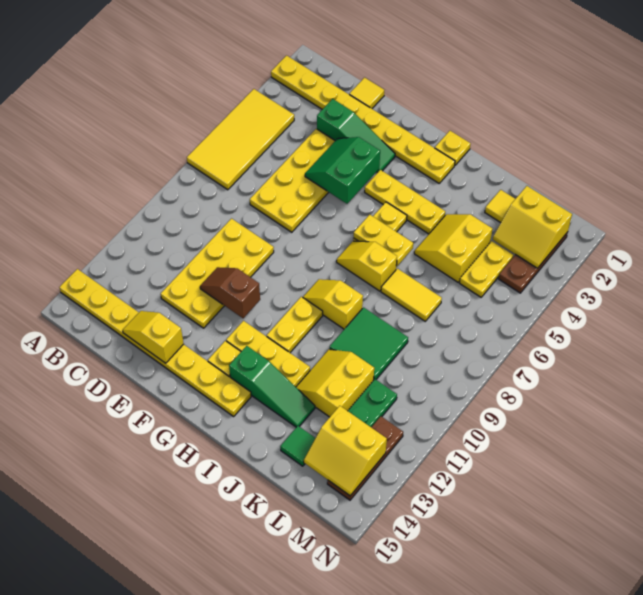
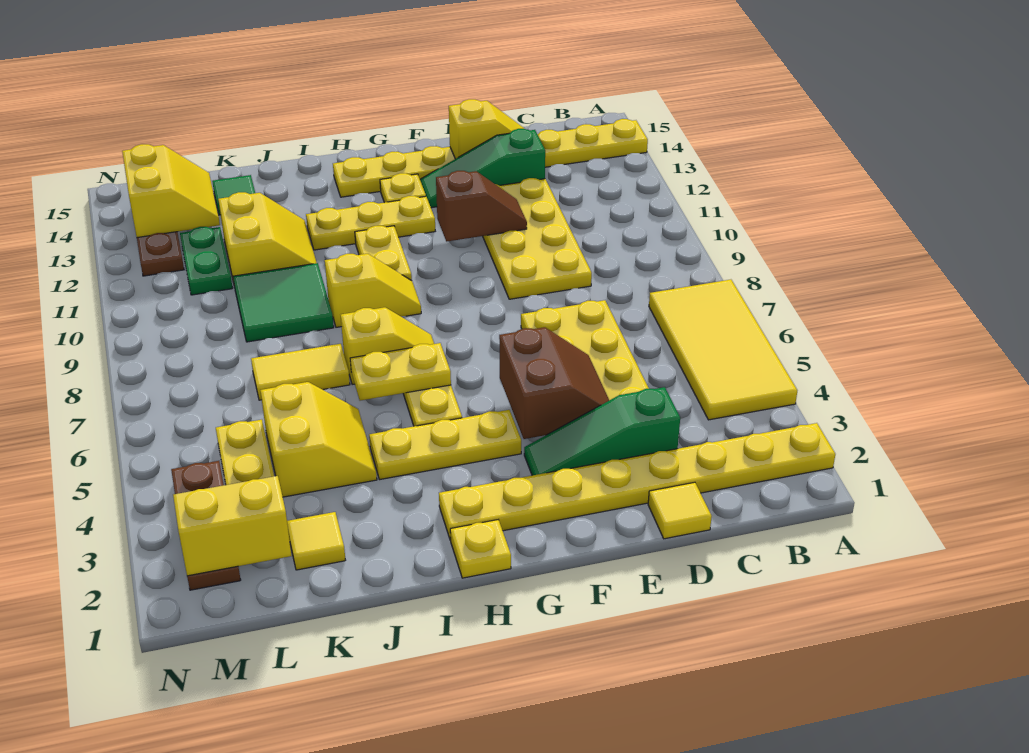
green 2x2 slope [305,137,380,204] -> brown 2x2 slope [499,327,609,439]
green 1x3 slope [229,346,315,427] -> green 1x3 slope moved to [420,129,545,208]
yellow 2x2 slope [304,406,387,496] -> yellow 2x2 slope turned to [122,144,220,238]

